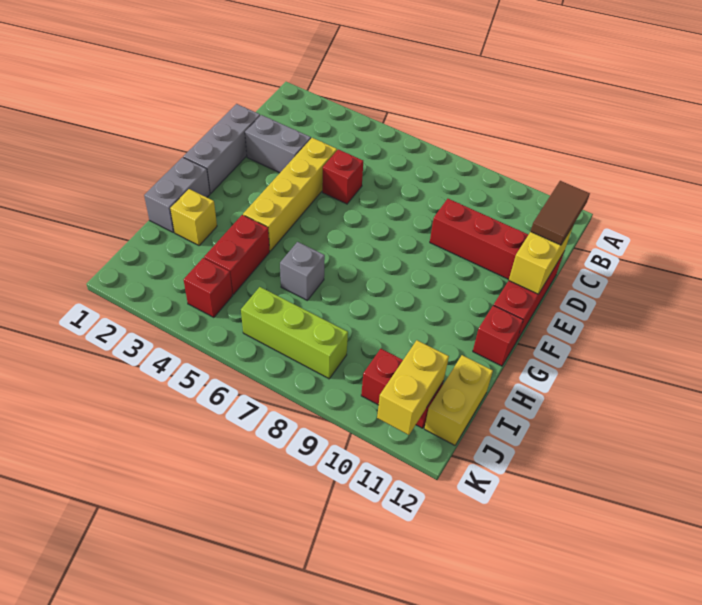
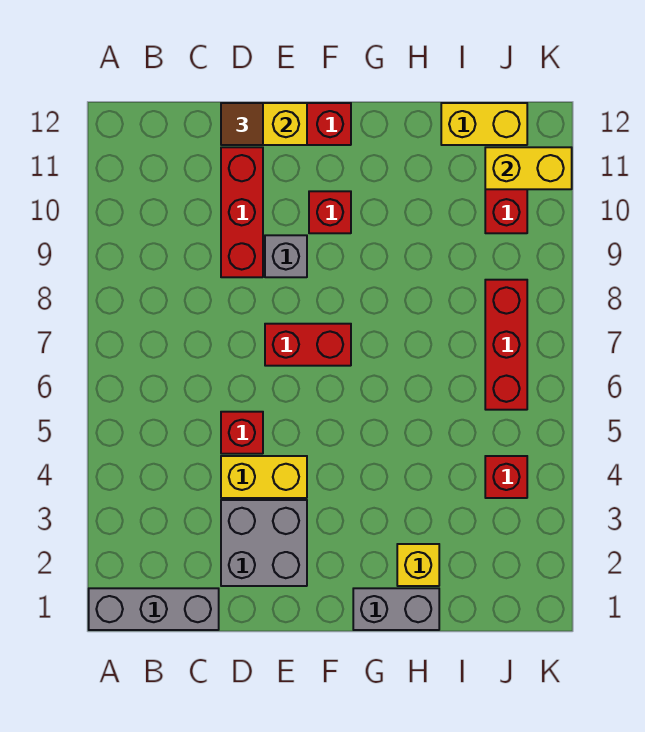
brown 1x2 tile [531,181,590,245] -> brown 1x1 tile [221,103,263,145]
grey 1x3 brick [183,104,260,193] -> grey 1x3 brick moved to [89,588,219,630]
grey 1x2 brick [245,115,311,173] -> grey 2x2 brick [221,500,307,586]
yellow 1x4 brick [243,138,337,251] -> yellow 1x2 brick [221,456,307,498]
red 1x1 brick [473,305,523,366] -> red 1x1 brick moved to [309,191,351,233]
red 1x2 brick [204,215,270,294] -> red 1x2 brick moved to [265,324,351,366]
grey 1x1 brick [280,242,325,300] -> grey 1x1 brick moved to [265,235,307,277]
lime 1x3 brick [241,287,348,379] -> red 1x3 brick [485,280,527,410]

